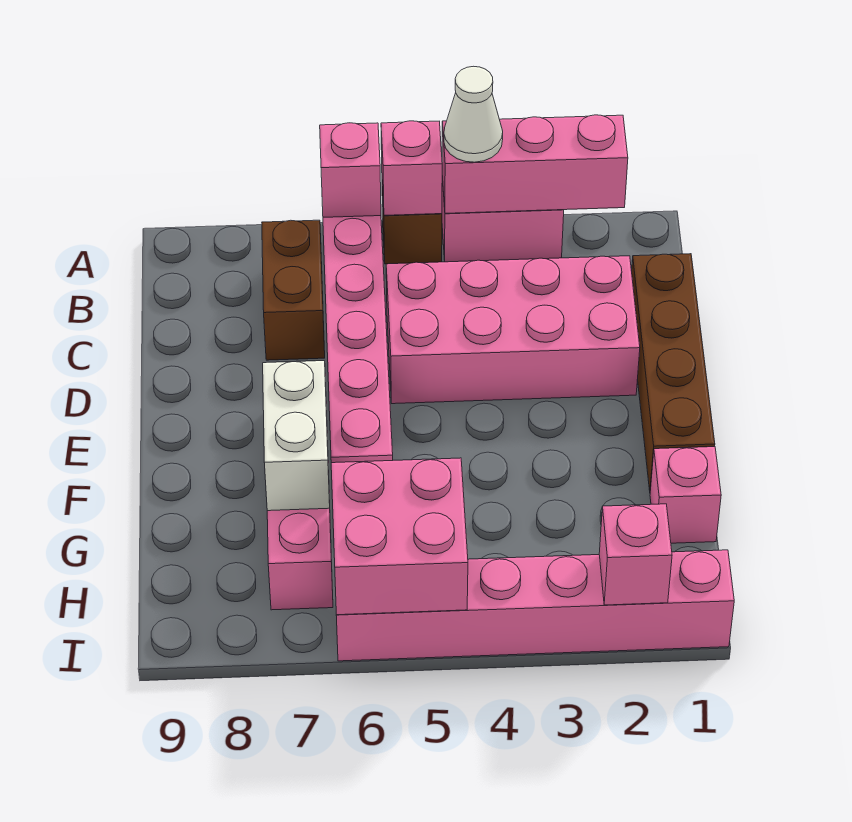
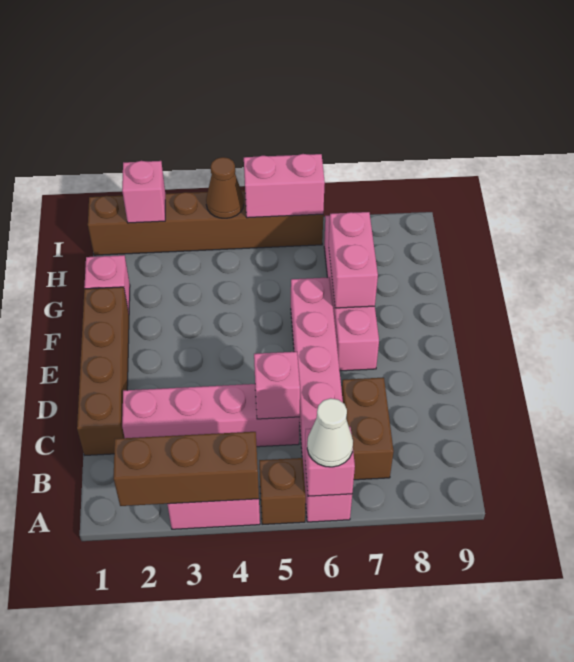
pink 1x3 brick [442,115,628,213] -> brown 1x3 brick [114,432,259,506]
white 1x1 cone [444,66,503,162] -> white 1x1 cone moved to [307,398,353,467]
pink 1x1 brick [381,121,442,215] -> pink 1x1 brick moved to [254,352,300,419]
pink 2x4 brick [386,256,640,404] -> pink 1x4 brick [122,384,300,447]
white 1x2 brick [263,361,330,511] -> pink 1x2 brick [329,212,378,308]
pink 2x2 brick [331,458,468,615] -> pink 1x2 brick [244,154,325,218]
pink 1x6 brick [336,550,734,661] -> brown 1x6 brick [88,190,323,255]
none -> brown 1x1 cone [206,157,244,218]

